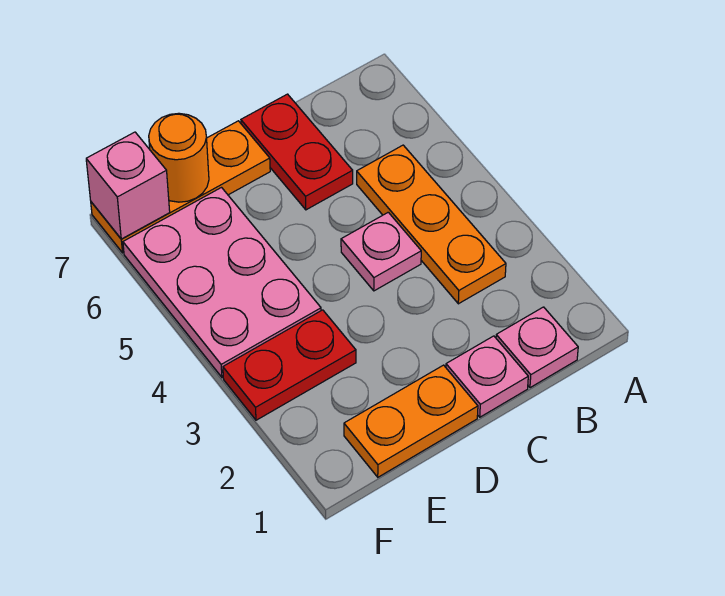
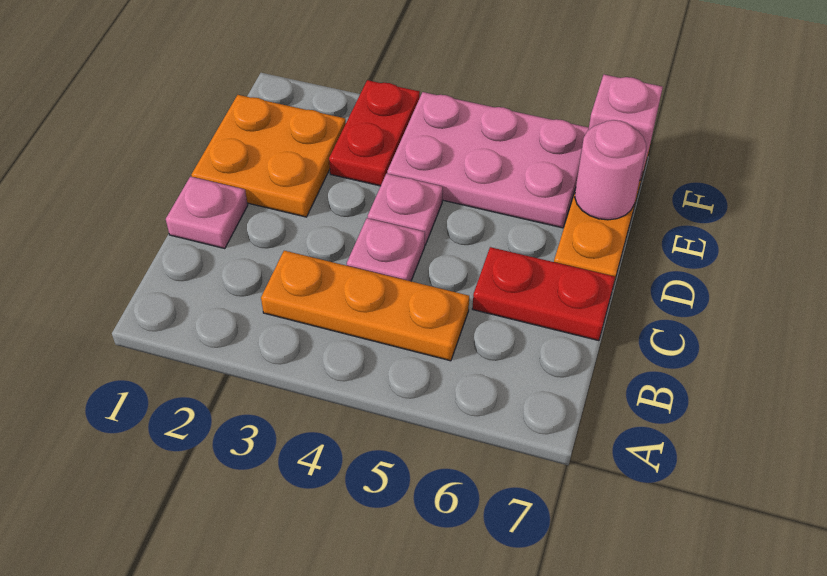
pink 1x1 plate [496,307,578,388] -> pink 1x1 plate moved to [368,174,443,245]
orange 1x2 plate [344,365,478,477] -> orange 2x2 plate [191,95,346,217]
orange 1x1 round brick [149,113,209,202] -> pink 1x1 round brick [575,120,646,220]

